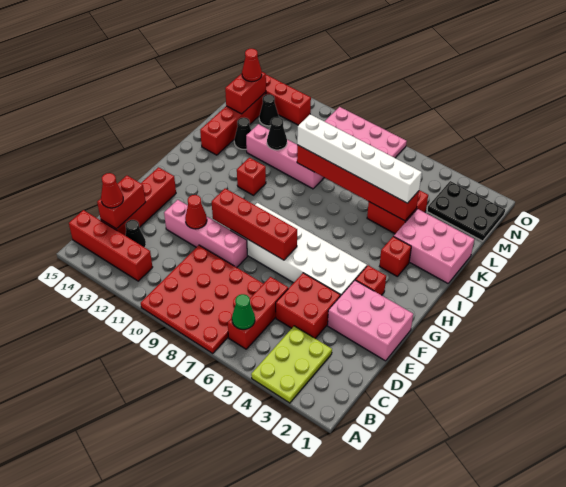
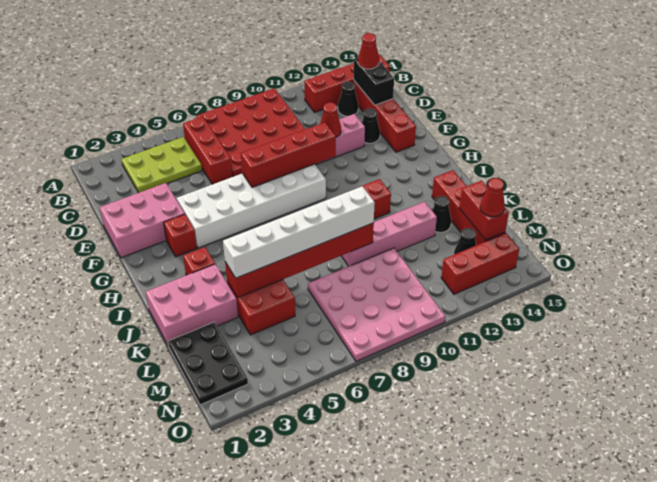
lime 2x3 plate [251,326,332,403] -> lime 2x3 plate turned to [121,137,202,193]
green 1x1 cone [232,294,255,329] -> none
red 1x2 brick [97,176,146,229] -> black 1x2 brick [354,58,394,105]
red 2x2 brick [276,273,340,338] -> none
black 1x1 cone [267,117,287,150] -> black 1x1 cone moved to [362,108,380,143]
black 2x3 plate [427,181,505,241] -> black 2x3 plate turned to [168,322,248,405]

